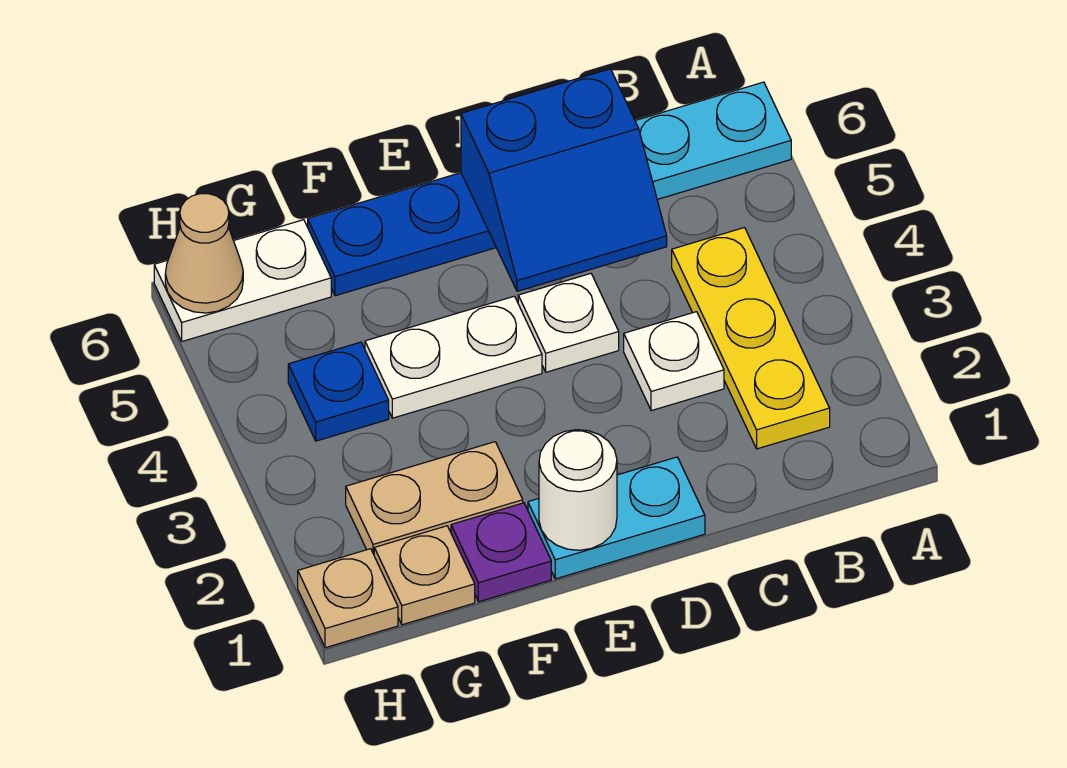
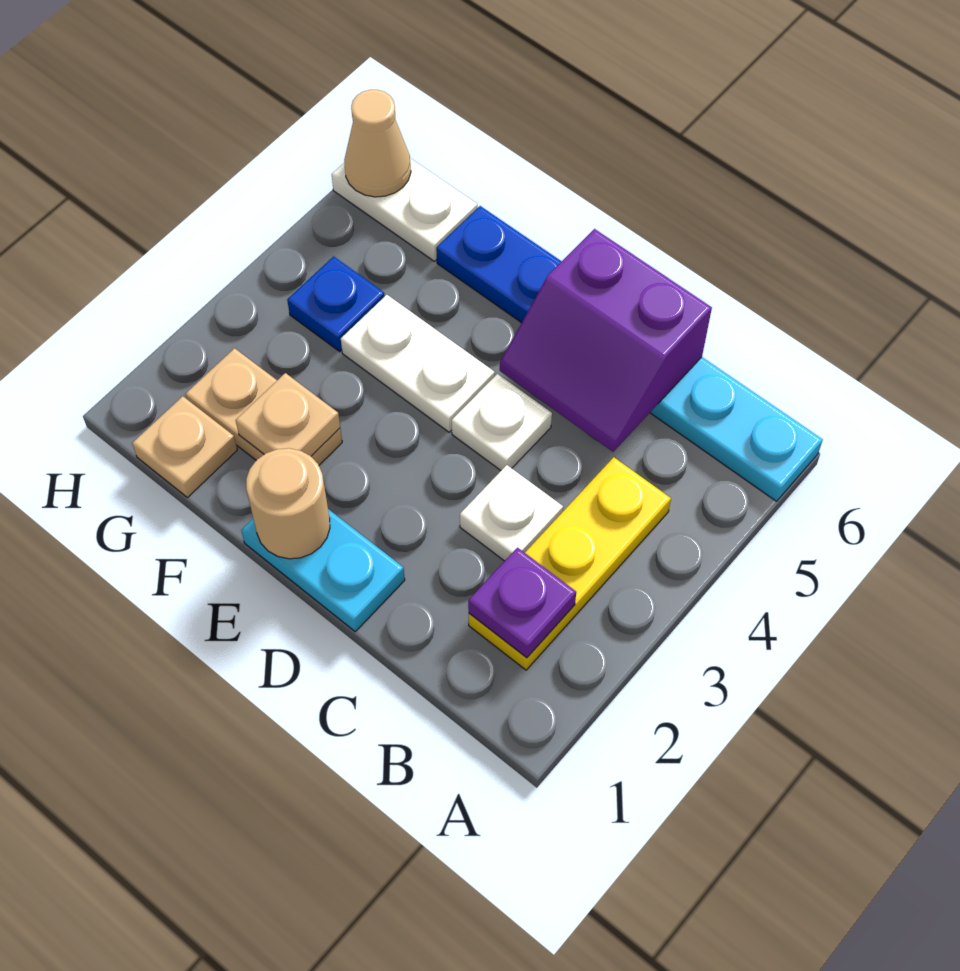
blue 2x2 slope [461,69,667,291] -> purple 2x2 slope [500,229,712,452]
white 1x1 round brick [539,430,617,550] -> tan 1x1 round brick [246,448,330,559]
purple 1x1 plate [451,503,551,602] -> purple 1x1 plate moved to [468,548,576,658]
tan 1x1 plate [298,549,398,648] -> tan 1x1 plate moved to [236,373,340,456]

